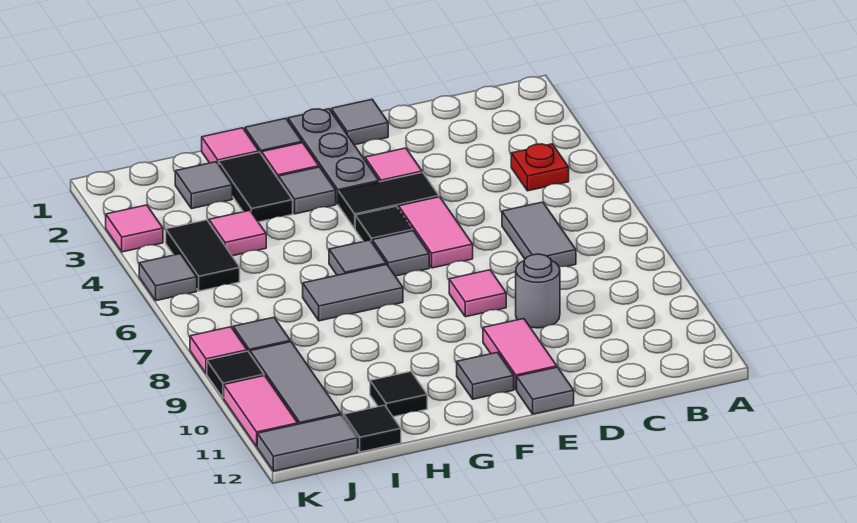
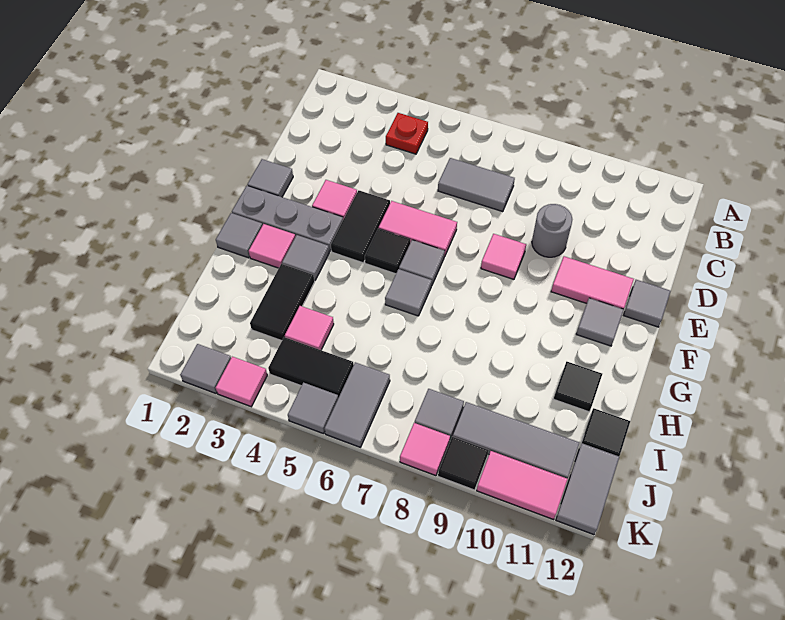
grey 1x2 tile [303,264,403,321] -> grey 1x2 tile moved to [325,362,390,447]
pink 1x1 tile [202,128,259,164] -> none
black 1x2 tile [219,152,293,222] -> black 1x2 tile turned to [250,264,315,341]
grey 1x1 tile [175,162,232,209] -> grey 1x1 tile moved to [180,344,231,393]

